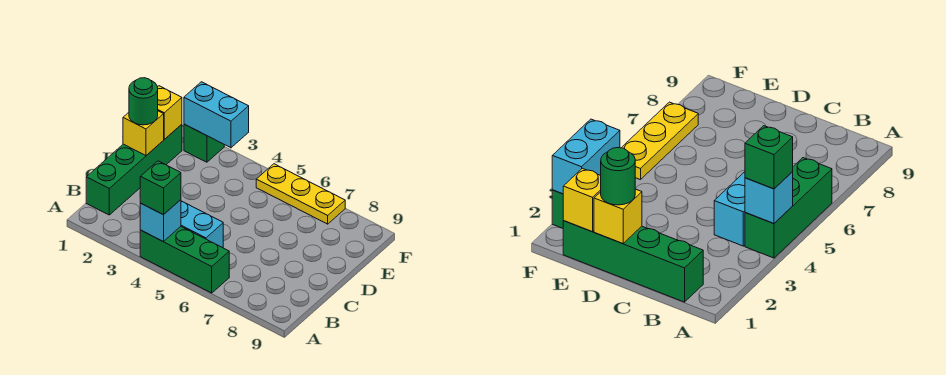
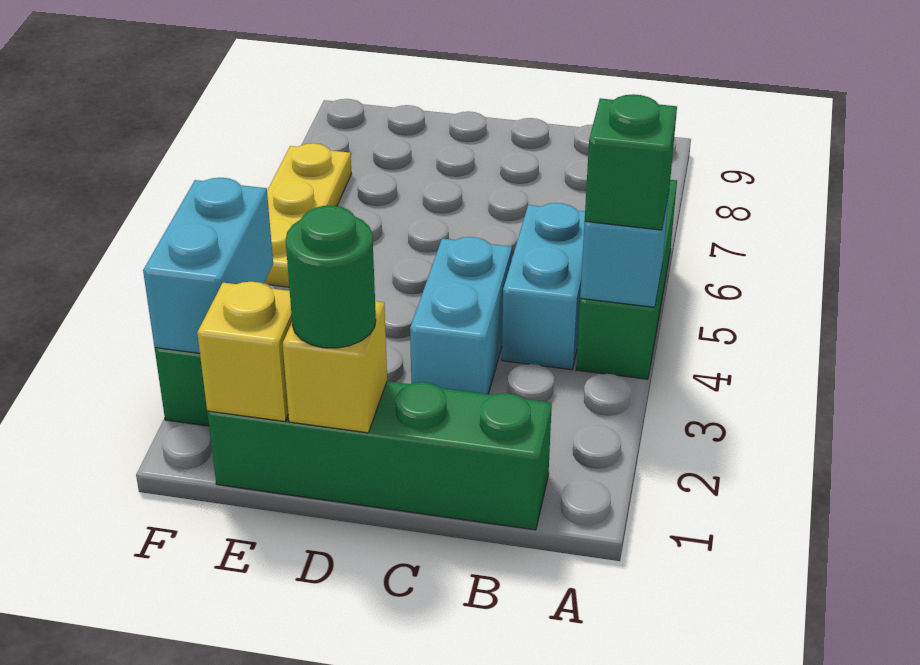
none -> cyan 1x2 brick [410,237,512,394]

